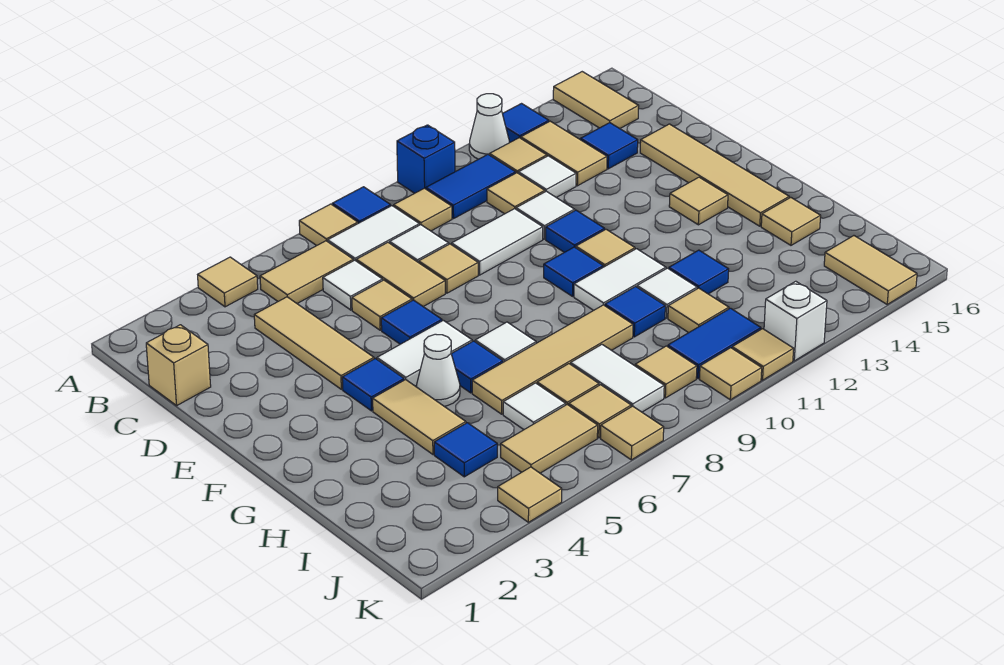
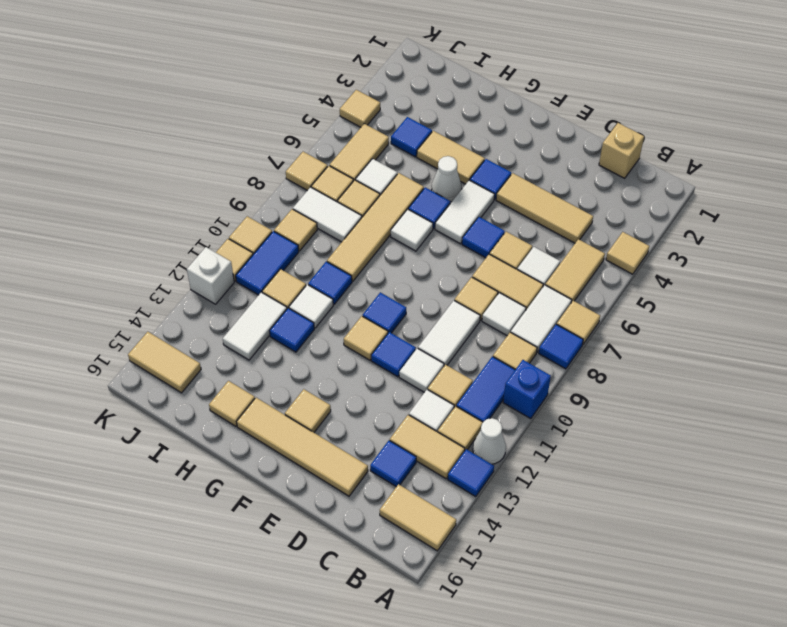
white 1x2 tile [574,249,666,310] -> white 1x2 tile moved to [223,292,287,360]

